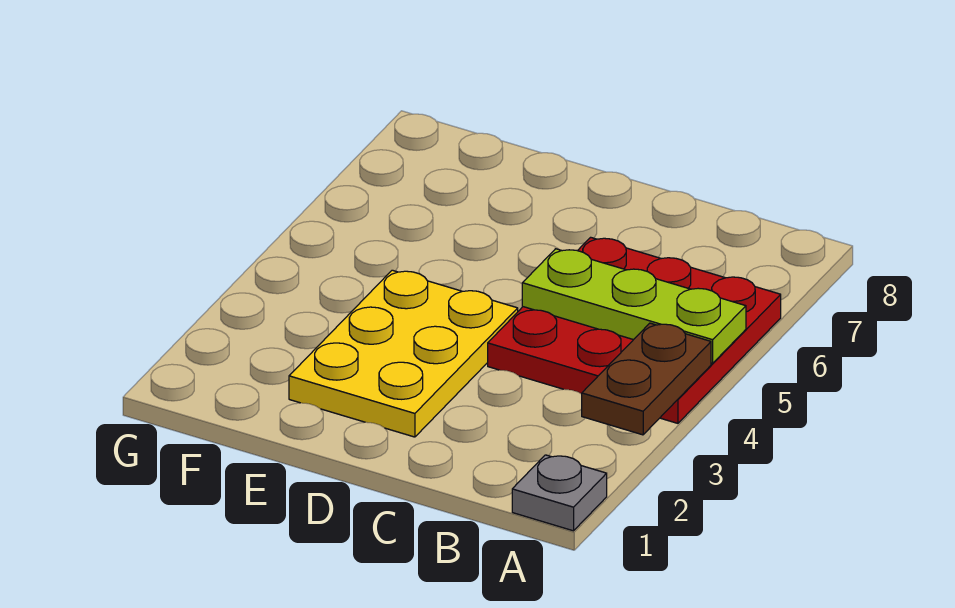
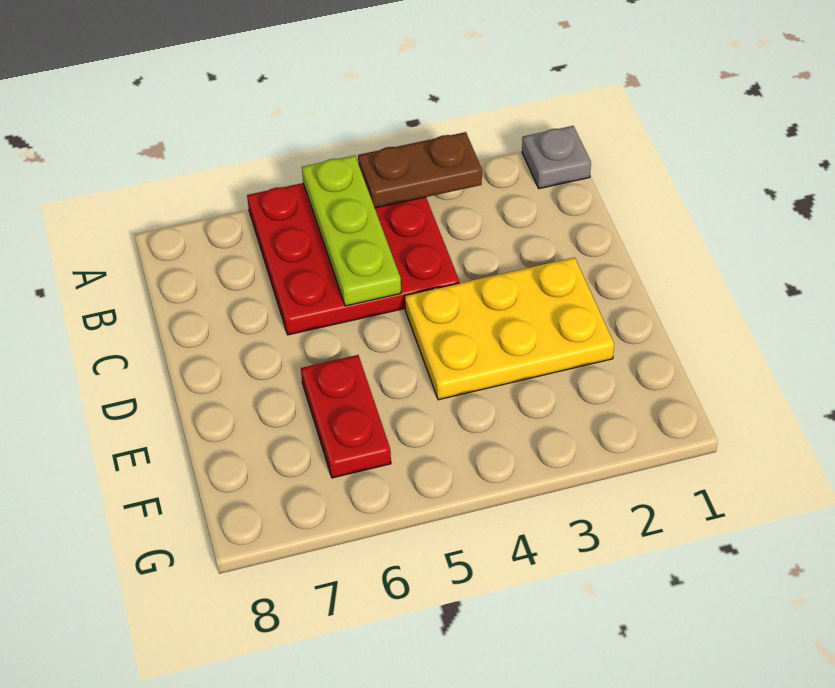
none -> red 1x2 plate [301,355,391,478]

